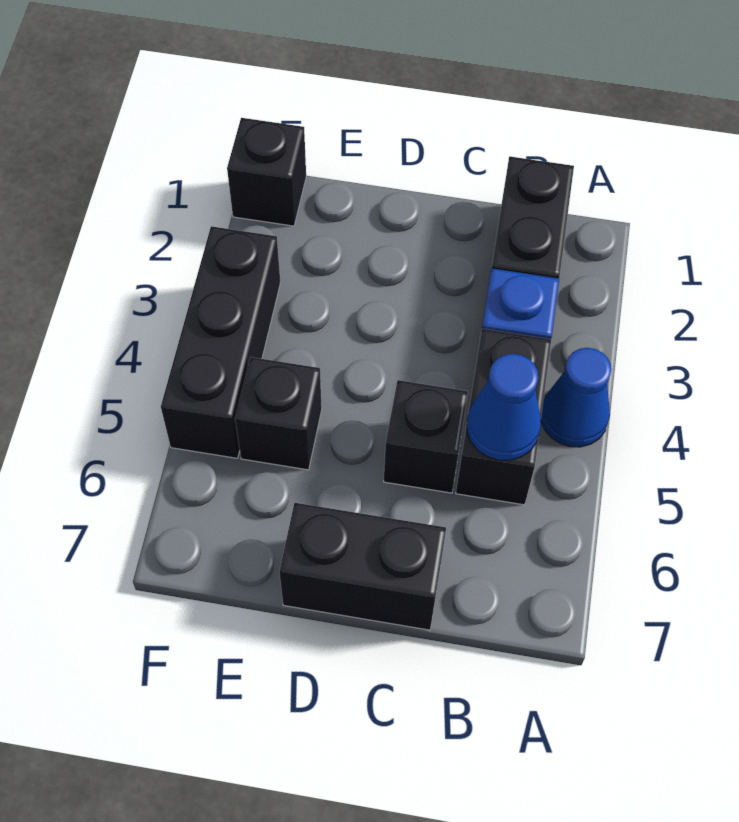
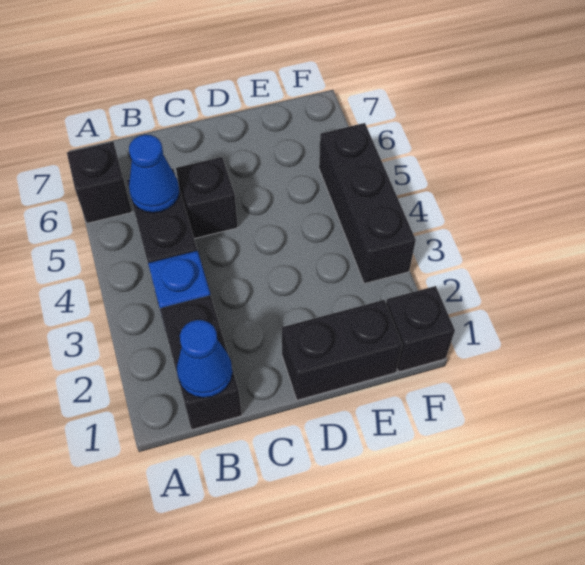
blue 1x1 cone [541,348,611,447] -> blue 1x1 cone moved to [177,320,232,398]
black 1x2 brick [279,503,446,630] -> black 1x2 brick moved to [281,300,402,400]
black 1x1 brick [235,357,322,470] -> black 1x1 brick moved to [67,142,132,223]

